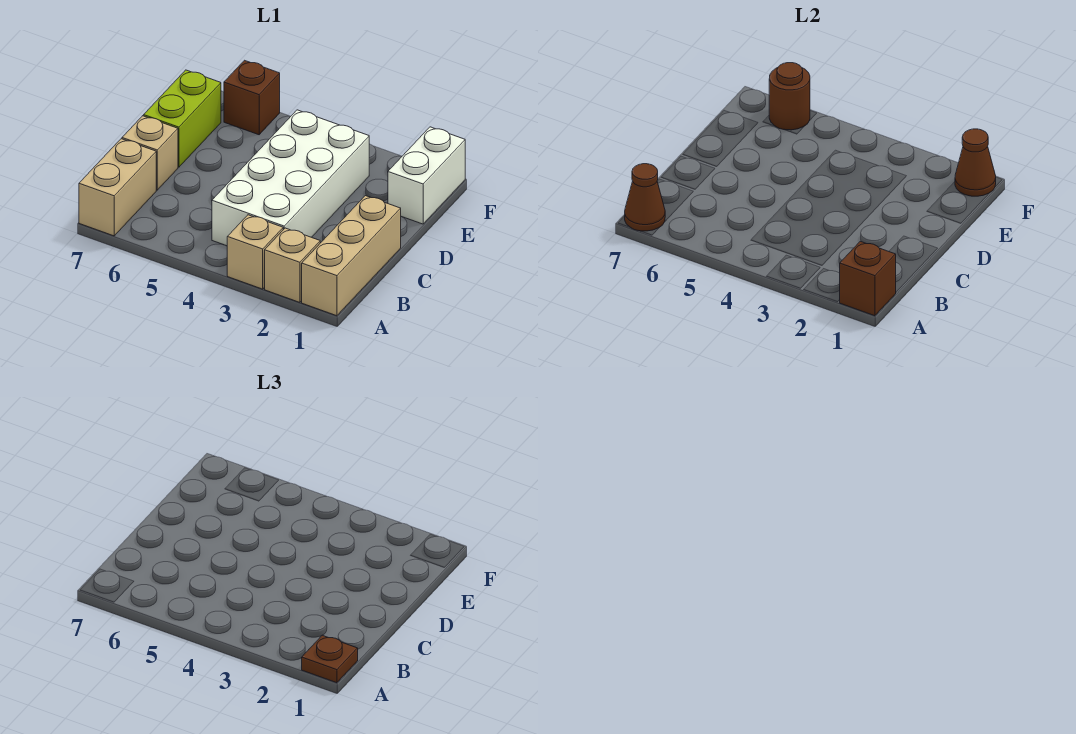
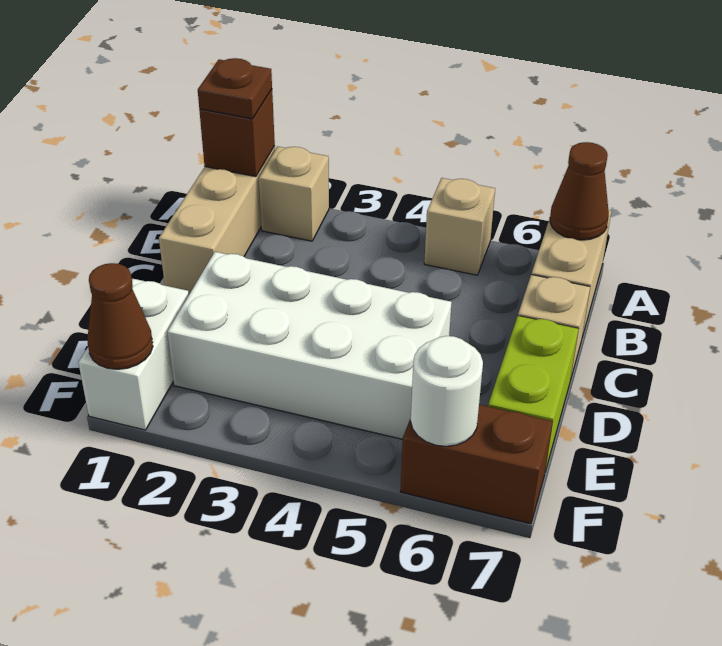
tan 1x1 brick [227,215,283,289] -> tan 1x1 brick moved to [424,178,495,275]
white 2x4 brick [212,110,369,246] -> white 2x4 brick turned to [167,252,452,439]
brown 1x1 brick [224,60,280,135] -> brown 1x2 brick [400,405,553,524]
brown 1x1 round brick [769,63,810,130] -> white 1x1 round brick [411,336,483,446]

